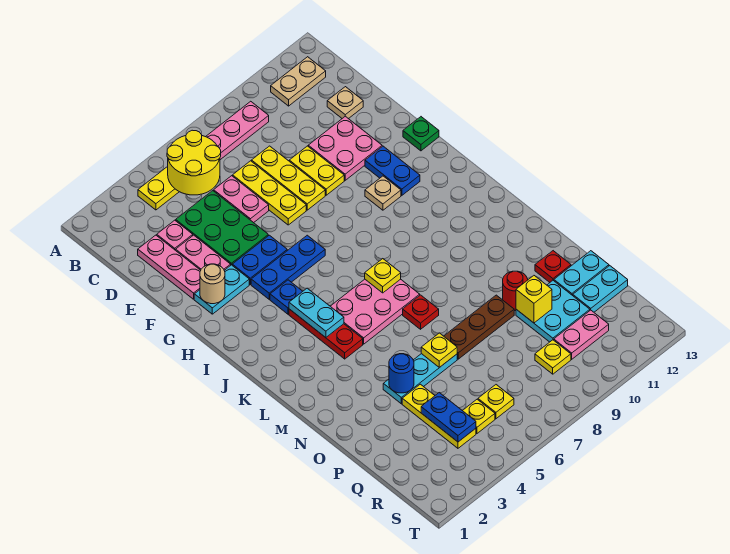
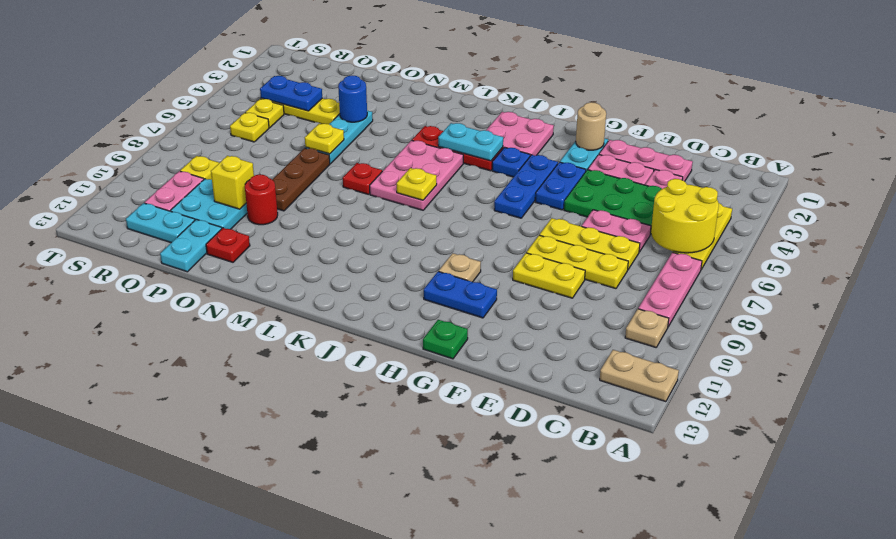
tan 1x2 plate [271,57,326,106] -> tan 1x2 plate turned to [600,350,679,402]
tan 1x1 plate [327,87,363,119] -> tan 1x1 plate moved to [625,309,669,347]
pink 2x2 plate [308,116,382,180] -> pink 2x2 plate moved to [486,112,554,156]
cyan 1x2 plate [573,266,628,312] -> cyan 1x2 plate turned to [126,203,195,243]

